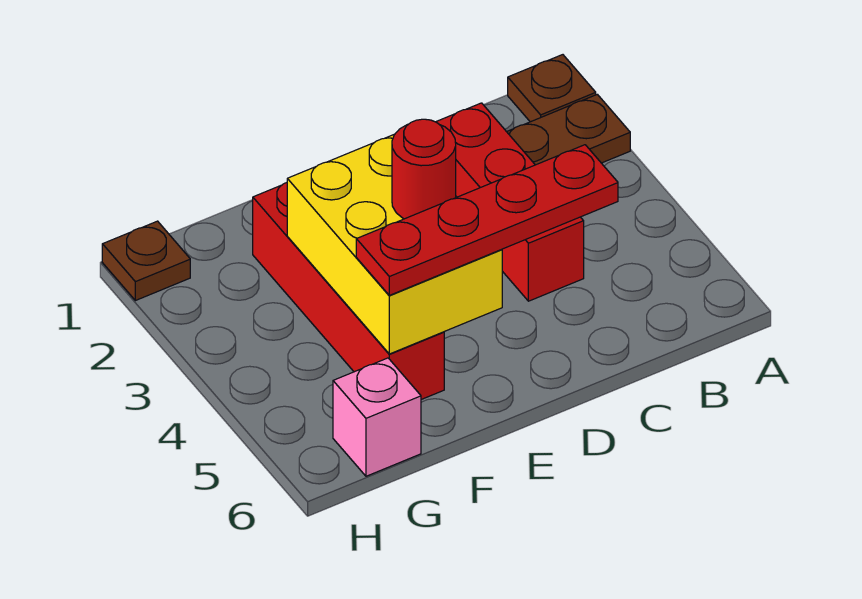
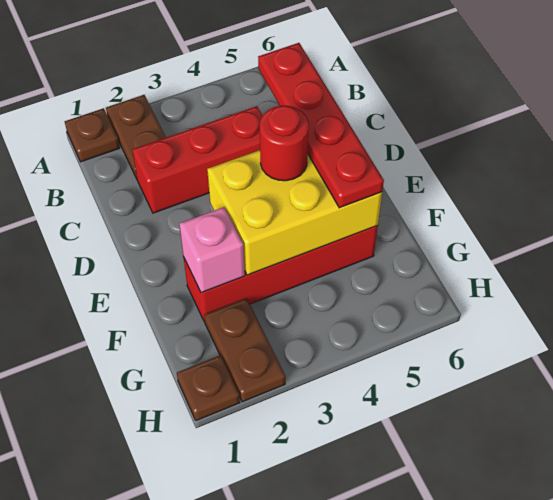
none -> brown 1x2 plate [204,298,286,402]
pink 1x1 brick [333,358,421,476] -> pink 1x1 brick moved to [179,207,245,293]

